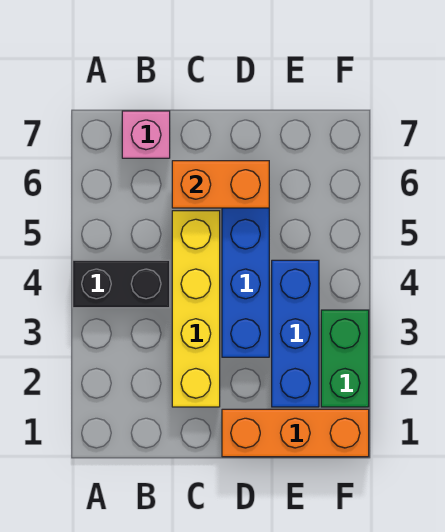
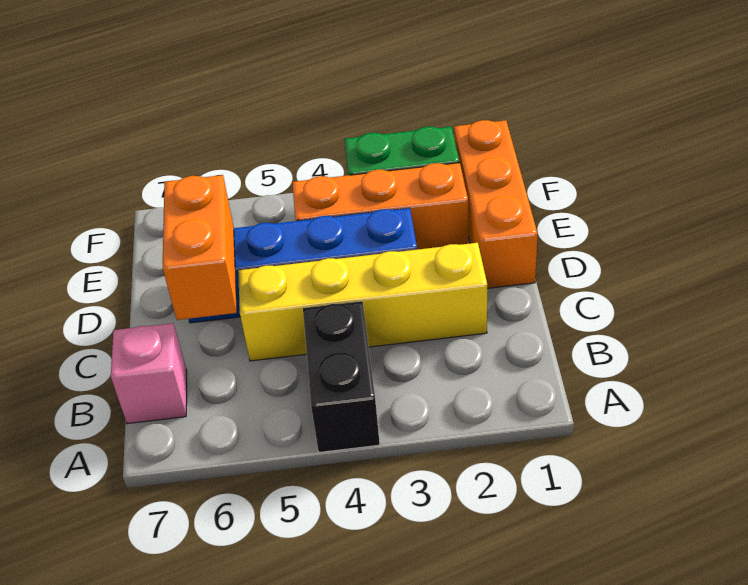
blue 1x3 brick [272,260,319,407] -> orange 1x3 brick [292,163,468,249]

